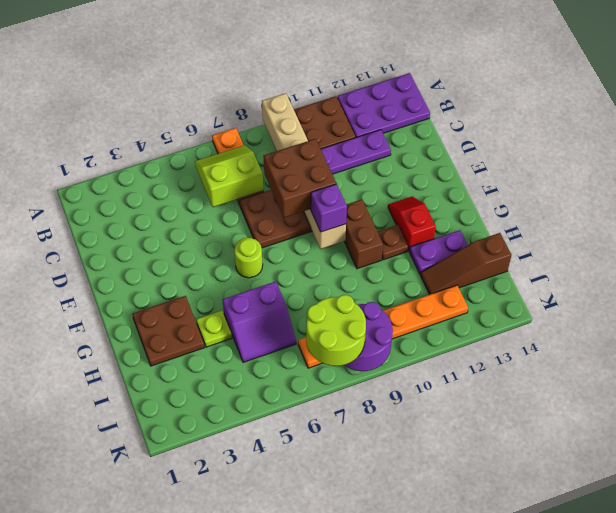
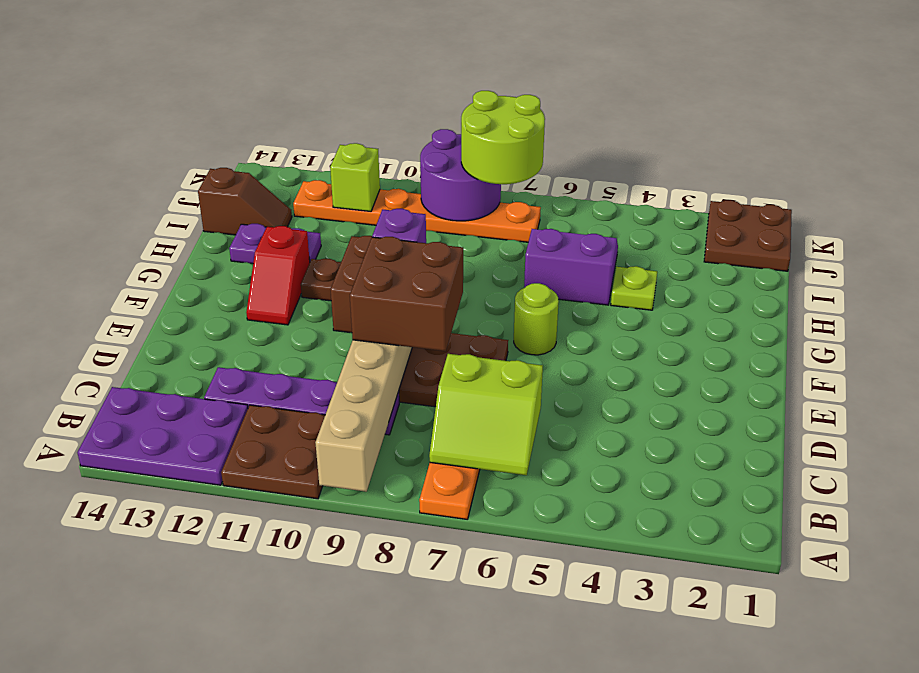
brown 2x2 plate [132,296,205,366] -> brown 2x2 plate moved to [704,200,792,271]
brown 1x3 slope [420,233,511,295] -> brown 1x2 slope [198,168,292,235]
none -> lime 1x1 brick [330,143,380,211]

